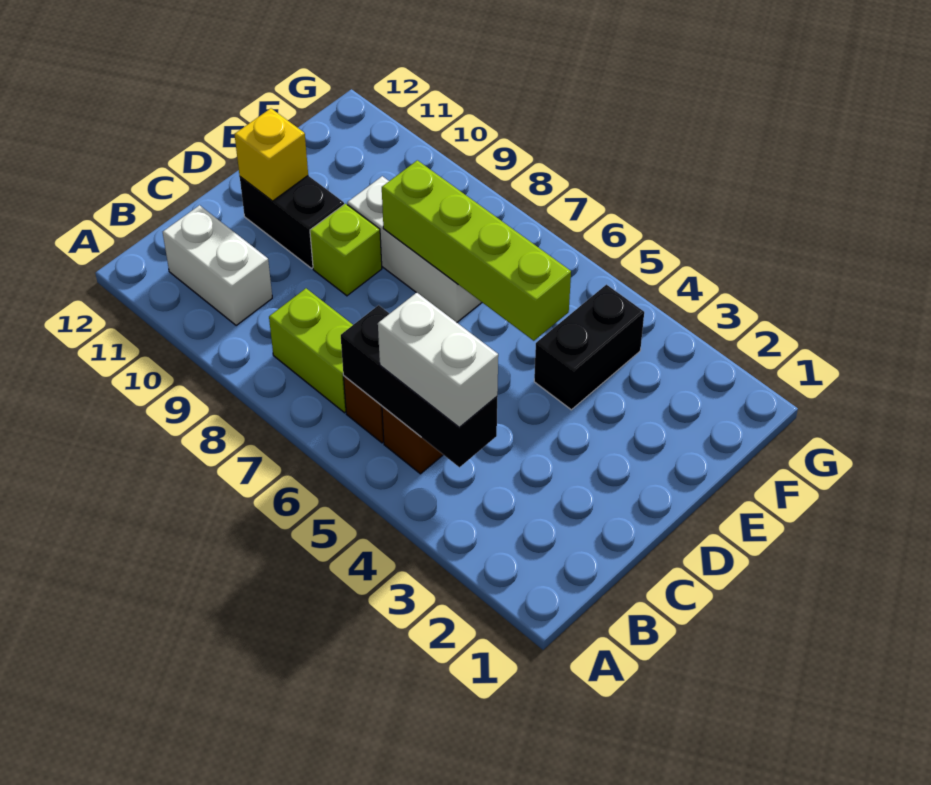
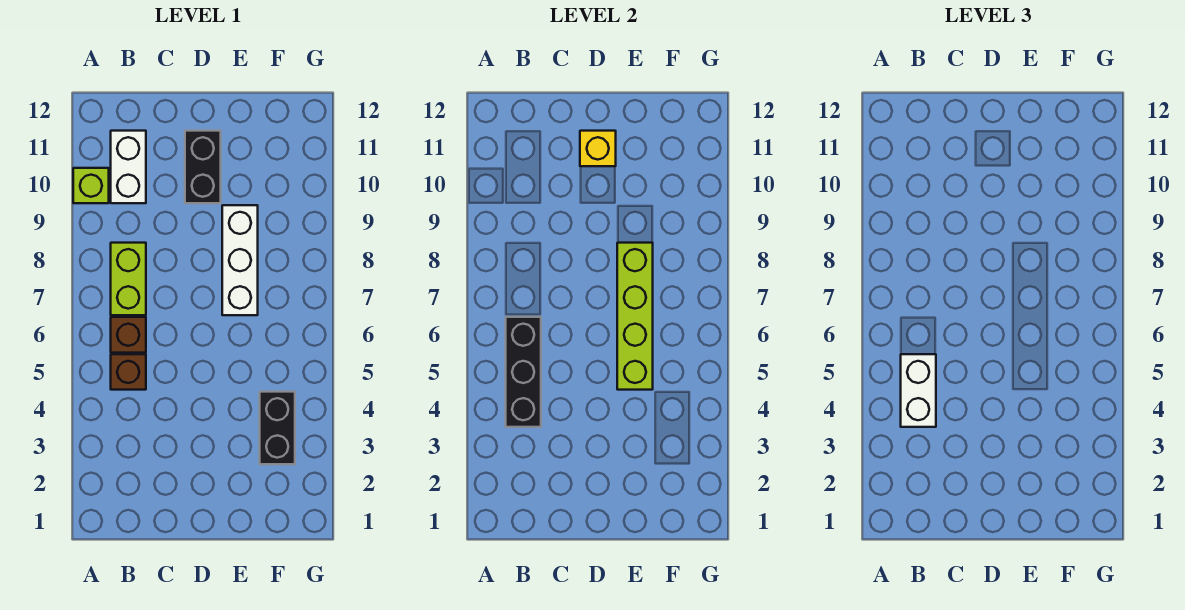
lime 1x1 brick [310,204,382,296] -> lime 1x1 brick moved to [73,168,109,203]
black 1x2 brick [534,285,644,410] -> black 1x2 brick turned to [260,392,295,464]

